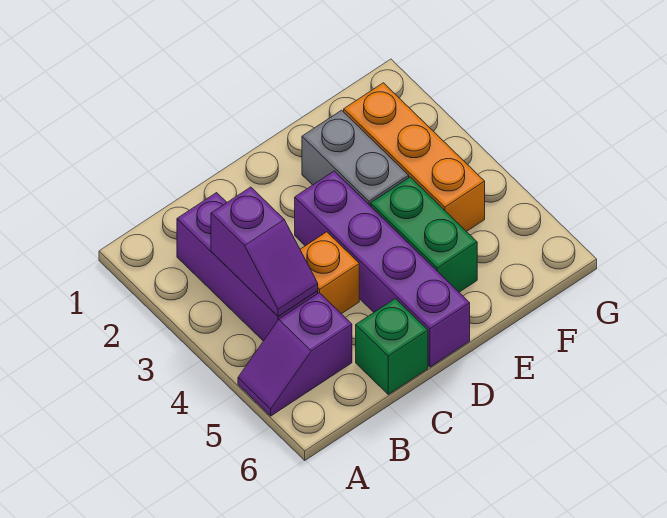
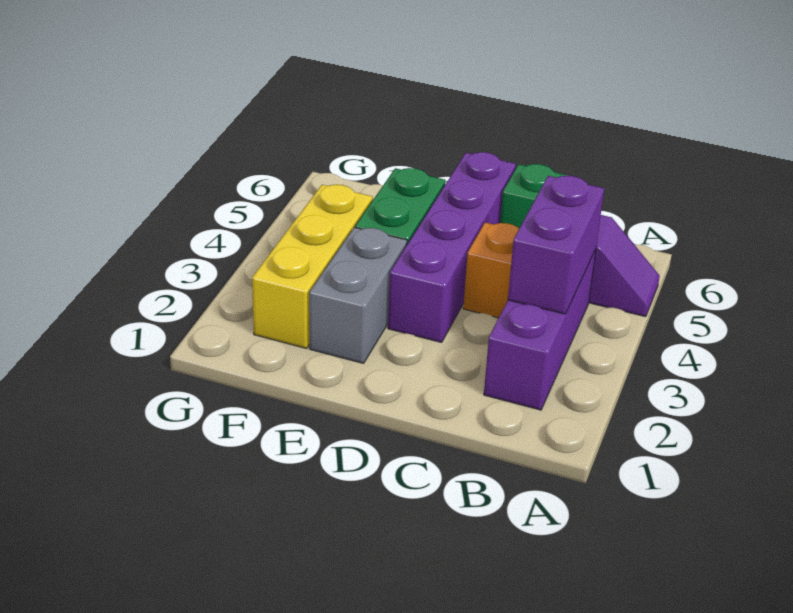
purple 1x2 slope [211,187,318,316] -> purple 1x2 brick [508,176,604,314]
orange 1x3 brick [344,83,485,232] -> yellow 1x3 brick [252,185,373,349]

